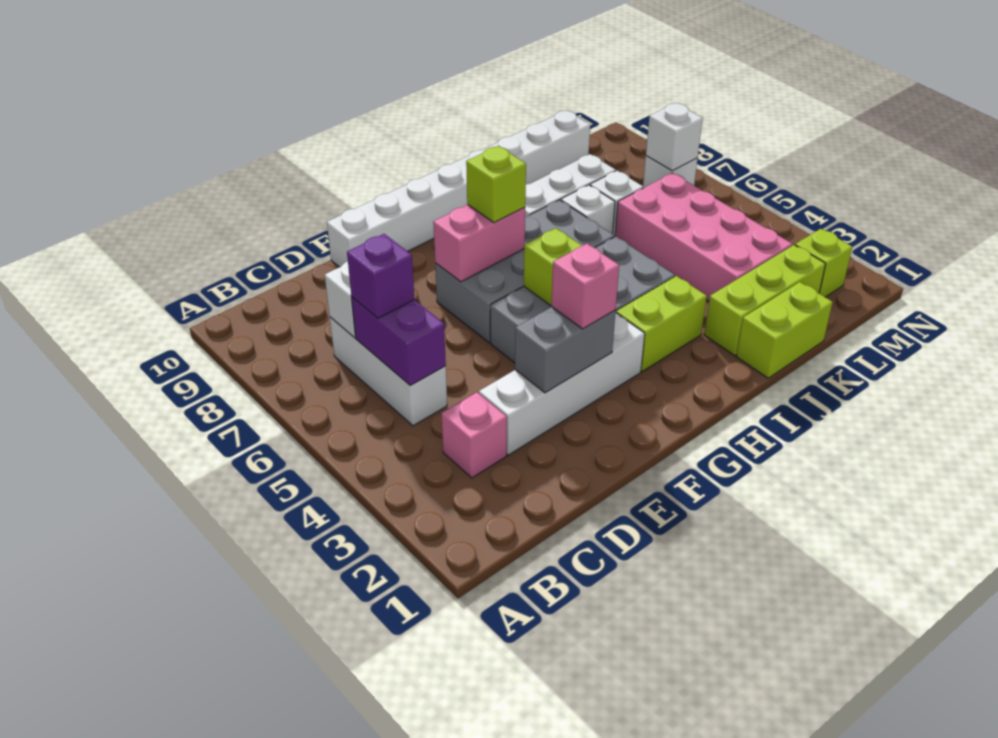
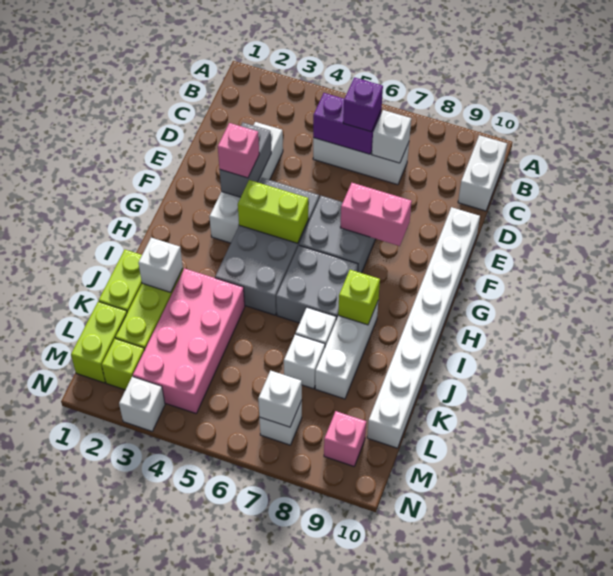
none -> white 1x2 brick [458,135,507,211]
pink 1x1 brick [441,392,507,478] -> pink 1x1 brick moved to [324,411,366,466]
pink 1x2 brick [433,205,525,282] -> pink 1x2 brick turned to [340,183,412,246]
lime 1x1 brick [466,146,526,223] -> lime 1x1 brick moved to [338,270,380,325]
lime 1x2 brick [616,276,707,371] -> lime 1x2 brick moved to [71,302,127,383]
none -> white 1x1 brick [139,238,183,292]
pink 2x4 brick [615,173,792,301] -> pink 2x4 brick turned to [133,268,245,413]
none -> white 1x1 brick [119,377,165,431]

